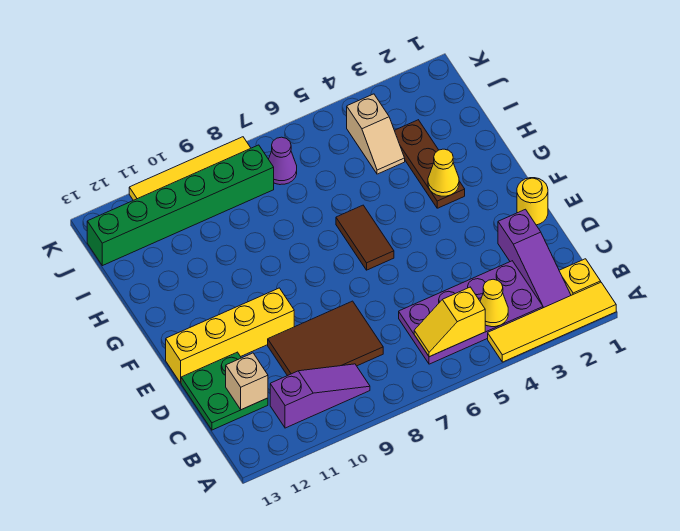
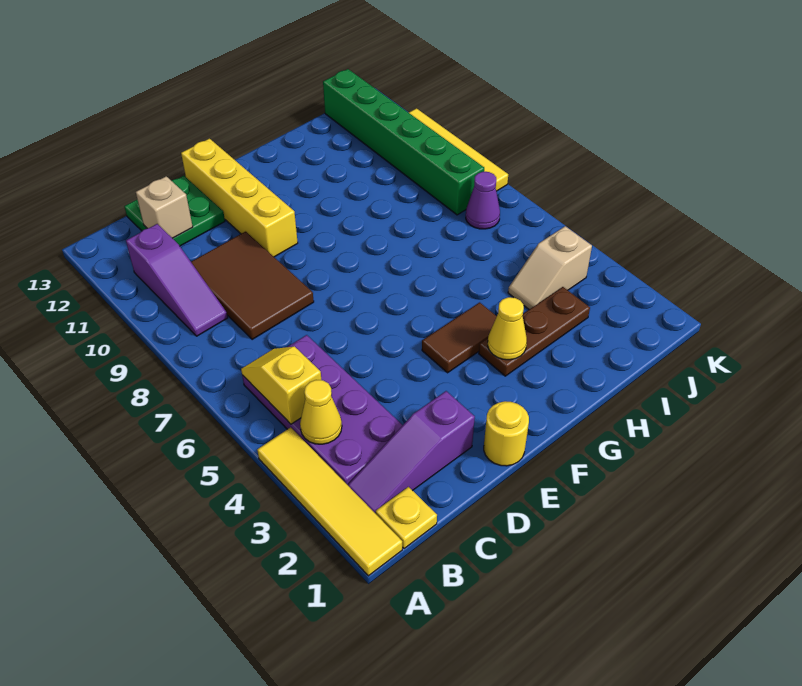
brown 1x2 tile [336,205,394,270] -> brown 1x2 tile moved to [422,302,497,373]

